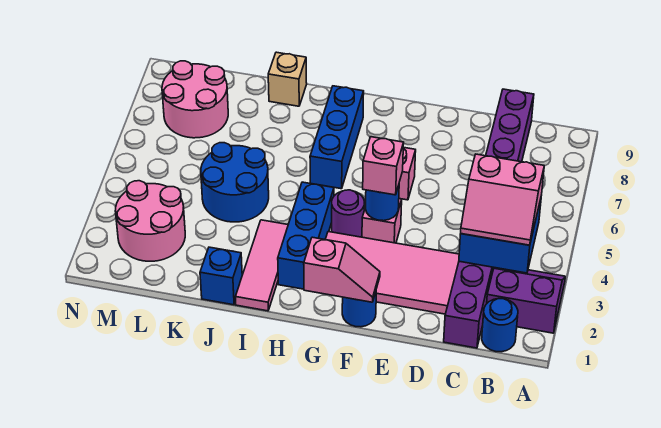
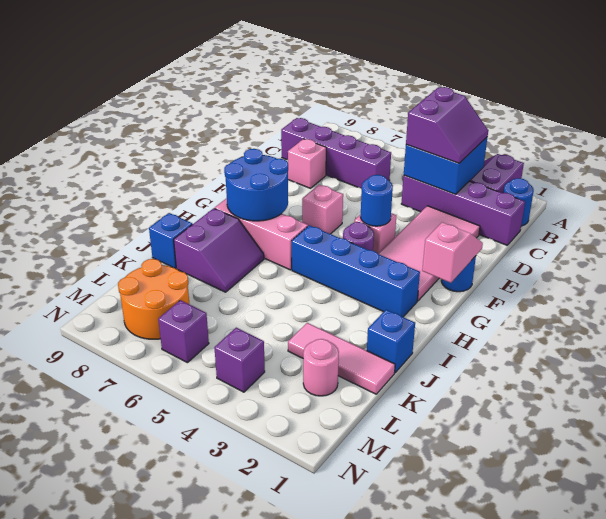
pink 2x2 slope [461,154,544,245] -> purple 2x2 slope [406,87,488,163]
pink 1x1 brick [363,137,404,195] -> pink 1x1 brick moved to [288,139,326,188]
blue 1x3 brick [278,182,334,289] -> blue 1x4 brick [292,225,420,317]
blue 1x3 brick [310,86,364,189] -> pink 1x3 brick [215,198,308,270]
pink 1x3 tile [235,220,288,311] -> pink 1x3 tile moved to [288,323,395,394]
none -> purple 2x2 slope [174,208,264,292]
blue 2x2 round brick [201,143,269,222] -> blue 2x2 round brick moved to [224,149,288,221]
tan 1x1 brick [268,52,307,106] -> blue 1x1 brick [149,213,192,268]
pink 2x2 round brick [115,181,185,261] -> pink 1x1 round brick [303,339,339,396]
pink 2x2 round brick [162,61,228,138] -> orange 2x2 round brick [118,259,190,339]
none -> purple 1x1 brick [214,328,265,392]
none -> purple 1x1 brick [158,300,209,363]

